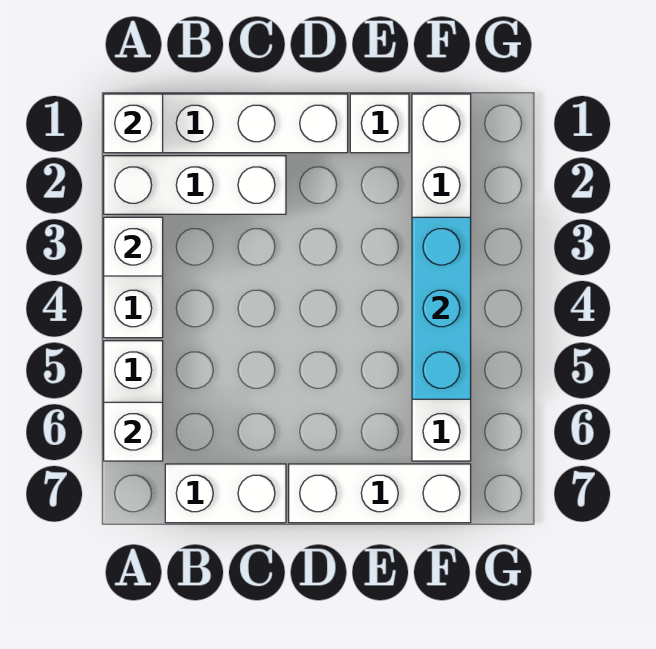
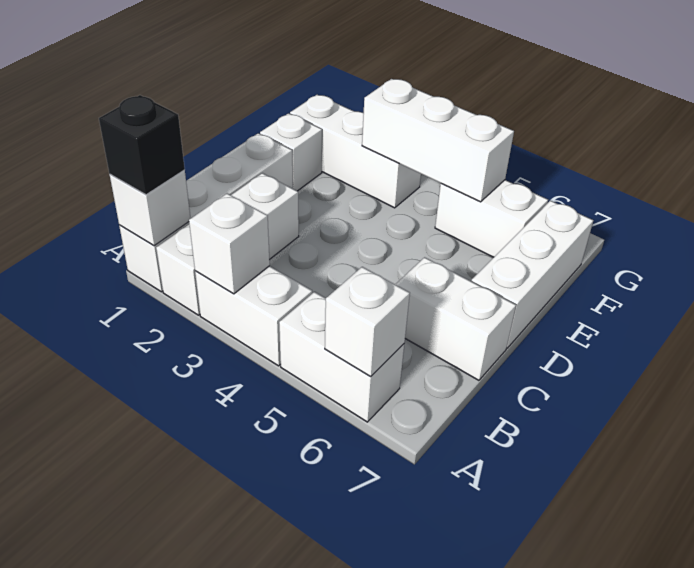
none -> black 1x1 brick [99,95,185,195]
white 1x2 brick [165,464,286,523] -> white 1x2 brick turned to [395,257,516,380]
cyan 1x3 brick [412,217,471,399] -> white 1x3 brick [362,79,514,202]

